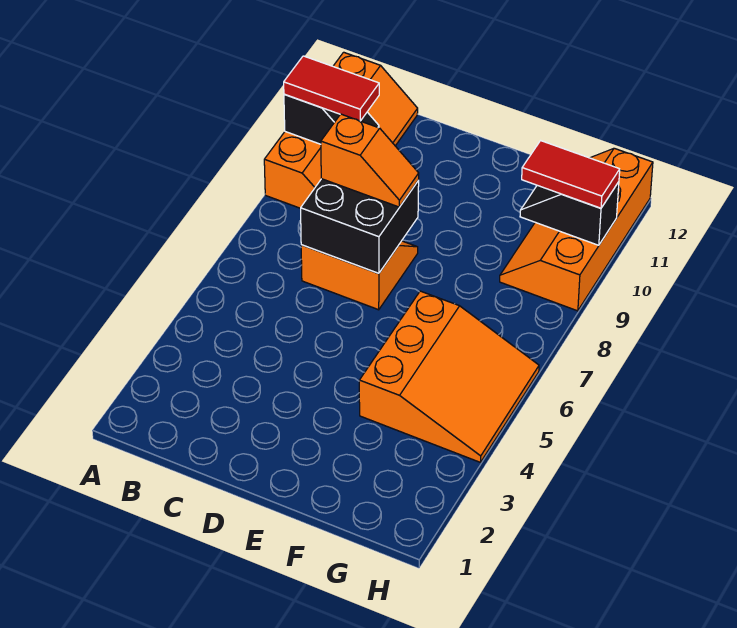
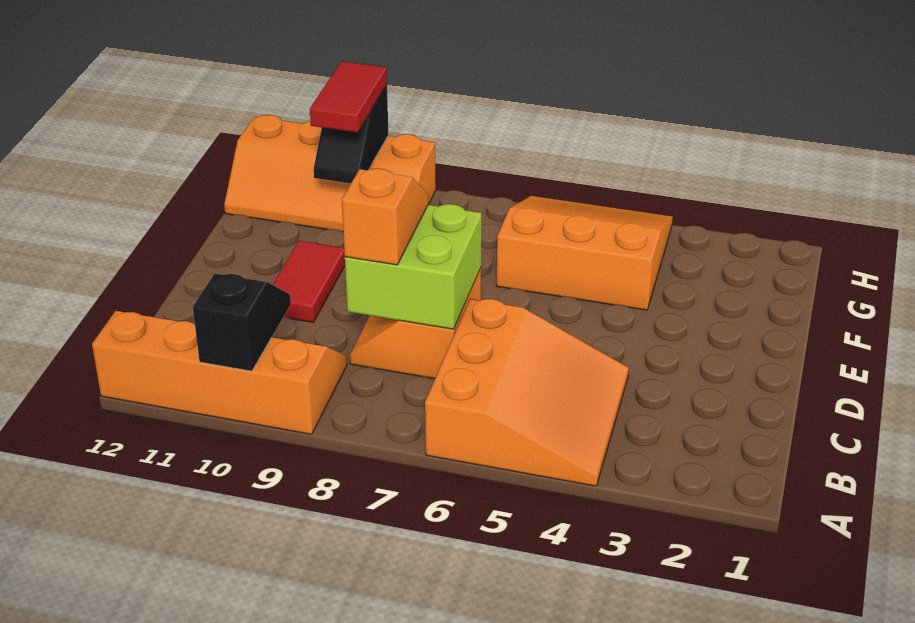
none -> orange 3x3 slope [425,299,629,486]
red 1x2 tile [284,56,379,121] -> red 1x2 tile moved to [273,241,345,322]
black 2x2 brick [301,179,419,273] -> lime 2x2 brick [345,204,482,329]

